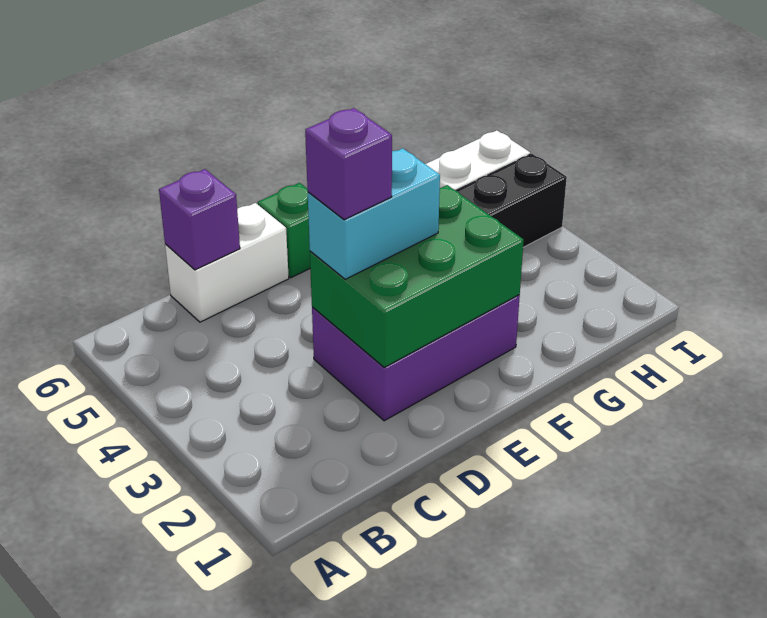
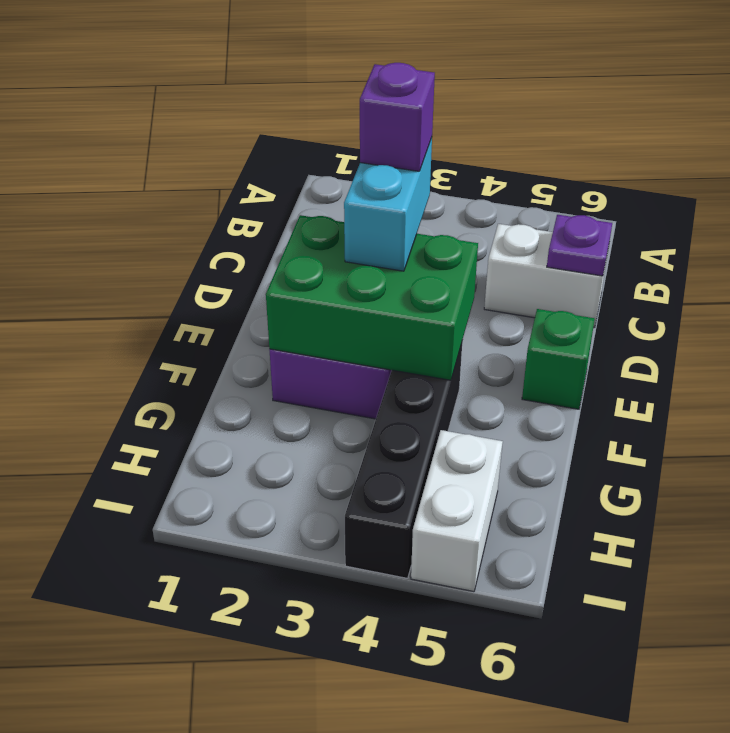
white 1x2 brick [165,203,289,322] -> white 1x2 brick turned to [484,224,609,328]
purple 1x1 brick [159,169,240,270] -> purple 1x1 plate [547,215,612,276]
green 2x3 brick [310,185,524,368] -> green 2x3 brick turned to [266,215,478,380]

